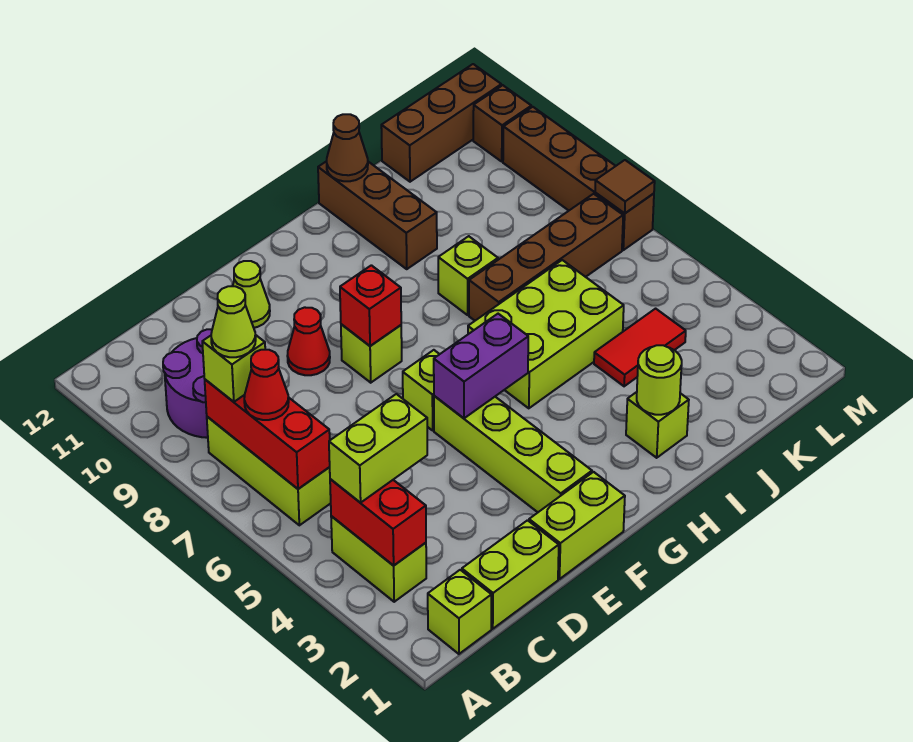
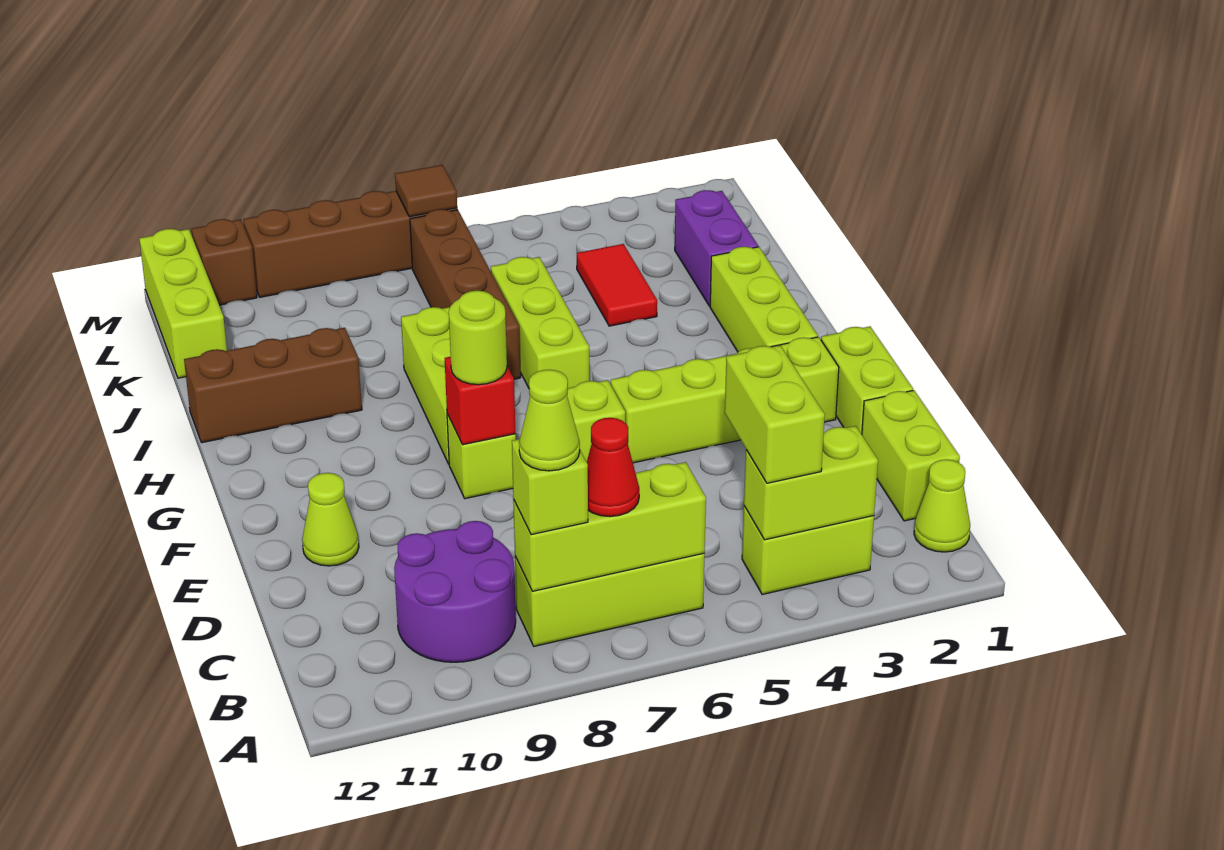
lime 1x1 brick [428,570,491,654] -> lime 1x1 cone [914,459,970,552]
red 1x2 brick [330,479,426,566] -> lime 1x2 brick [744,426,878,540]
red 1x3 brick [205,380,330,489] -> lime 1x3 brick [513,462,706,591]
red 1x1 cone [287,307,330,375] -> none
purple 1x2 brick [434,314,528,418] -> purple 1x2 brick moved to [675,190,758,306]
lime 2x3 brick [468,260,624,408] -> lime 1x3 brick [491,257,589,388]
lime 1x1 brick [626,392,689,458] -> lime 1x3 brick [710,247,818,352]
lime 1x1 round brick [637,345,682,415] -> lime 1x1 round brick moved to [449,291,507,385]
lime 1x1 brick [438,236,498,315] -> lime 1x3 brick [401,307,451,464]
brown 1x1 cone [327,114,368,181] -> none
brown 1x3 brick [381,64,501,182] -> lime 1x3 brick [139,229,227,378]

